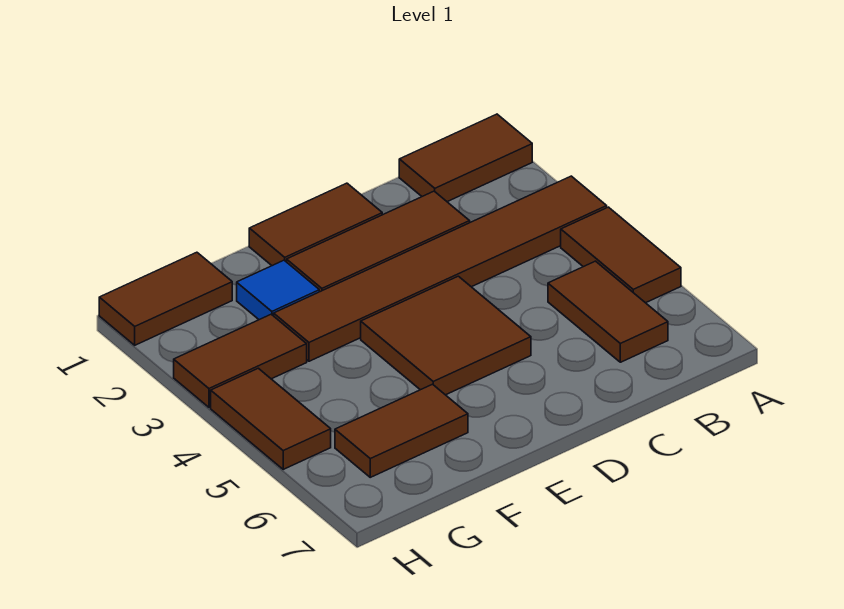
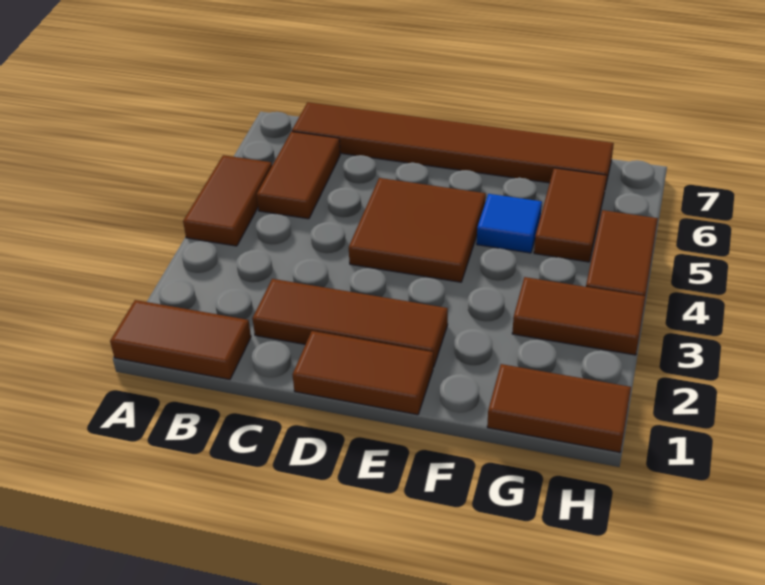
brown 1x6 tile [274,176,607,361] -> brown 1x6 tile moved to [292,102,614,188]
blue 1x1 tile [237,260,319,320] -> blue 1x1 tile moved to [477,194,542,253]
brown 1x2 tile [335,384,468,477] -> brown 1x2 tile turned to [534,168,607,262]

